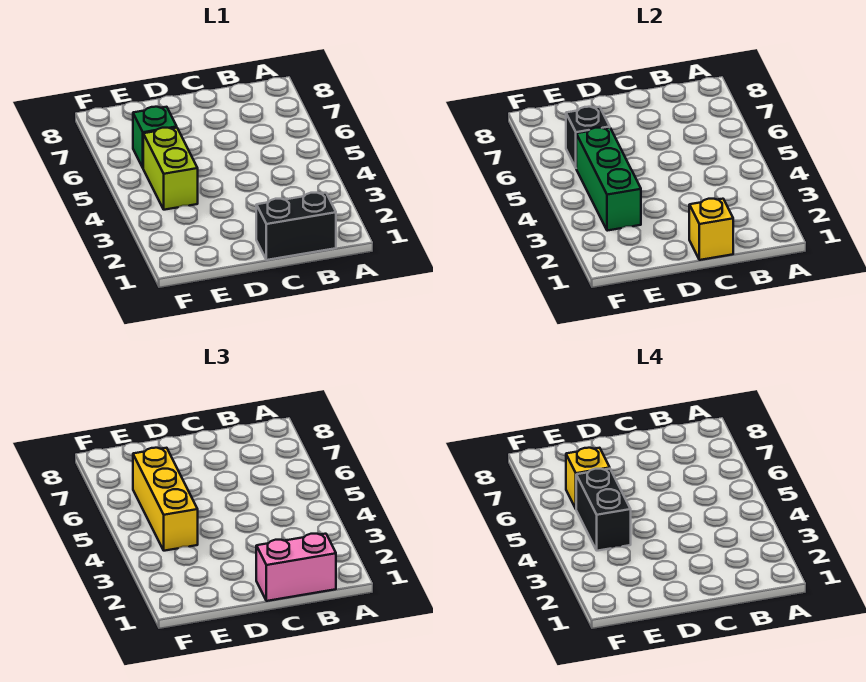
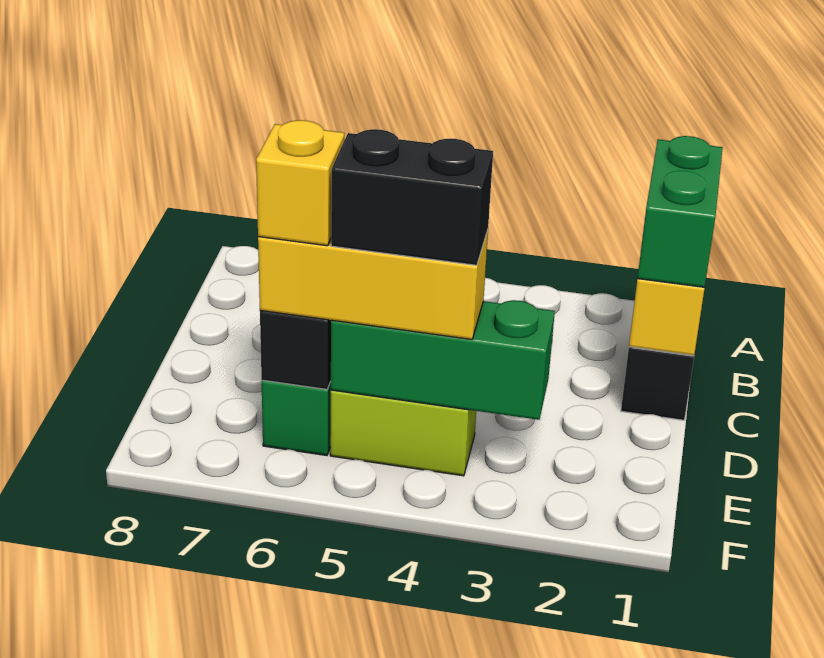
pink 1x2 brick [256,534,336,601] -> green 1x2 brick [637,136,723,287]

